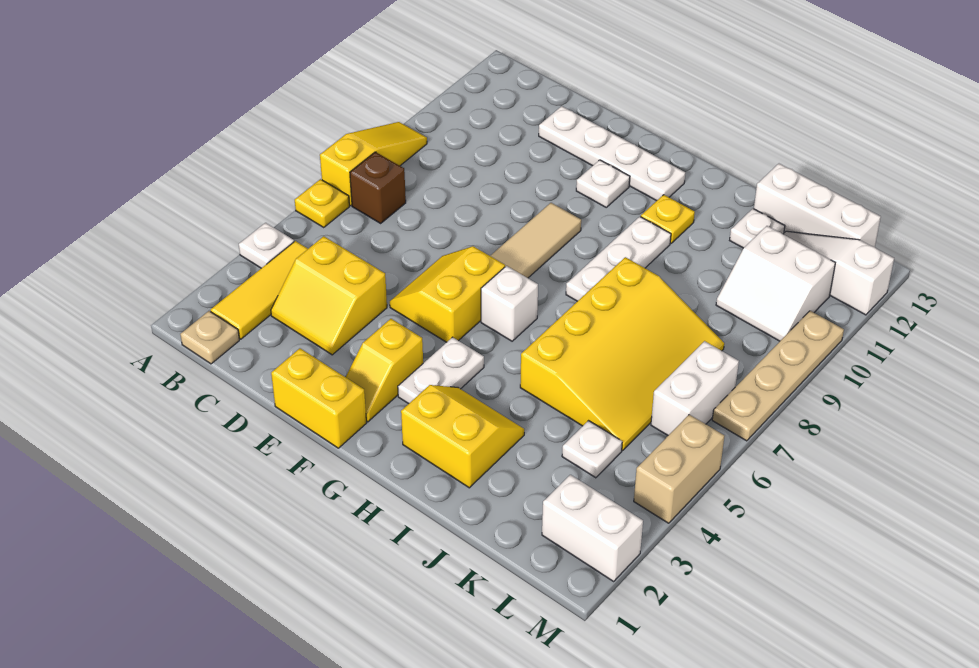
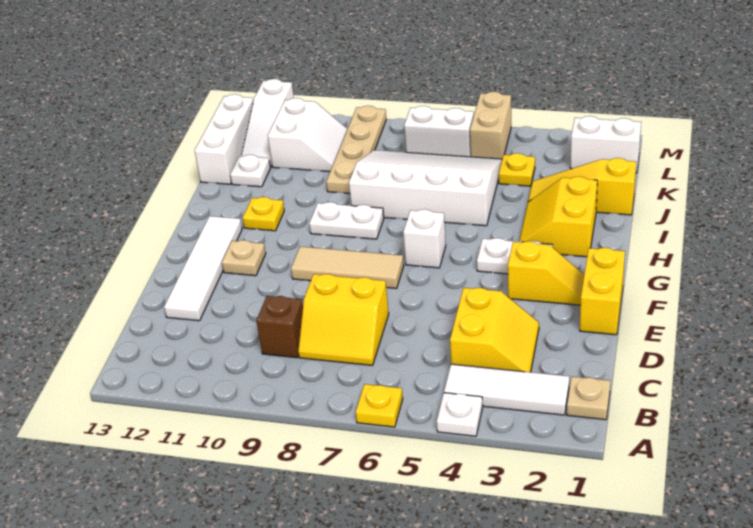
yellow 1x3 slope [320,122,427,206] -> yellow 1x3 slope moved to [528,158,636,215]
yellow 1x3 tile [210,241,308,339] -> white 1x3 tile [444,364,569,415]
brown 1x1 brick [350,152,406,223] -> brown 1x1 brick moved to [256,296,303,358]
white 1x4 plate [539,106,685,201] -> white 1x4 tile [164,216,242,321]
yellow 2x2 slope [390,246,505,342] -> yellow 2x2 slope moved to [298,274,389,365]
white 1x1 plate [576,160,630,207] -> tan 1x1 plate [222,240,266,276]
white 1x3 plate [566,217,671,301] -> white 1x2 plate [309,202,384,239]
yellow 3x4 slope [520,257,724,451] -> white 3x4 slope [349,150,502,226]
white 1x1 plate [562,421,622,478] -> yellow 1x1 plate [499,153,535,186]
white 1x2 brick [542,475,643,581] -> white 1x2 brick turned to [570,116,641,173]
tan 1x2 brick [634,415,724,523] -> tan 1x2 brick turned to [470,92,511,159]
tan 1x4 plate [712,311,844,441] -> tan 1x4 plate turned to [326,106,386,194]

